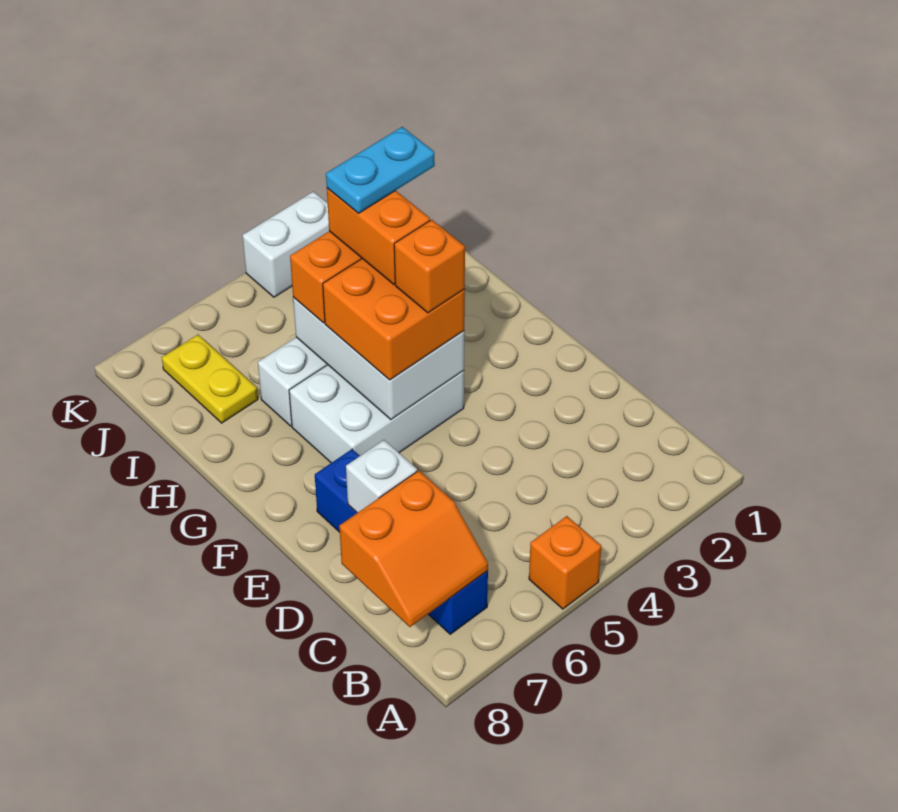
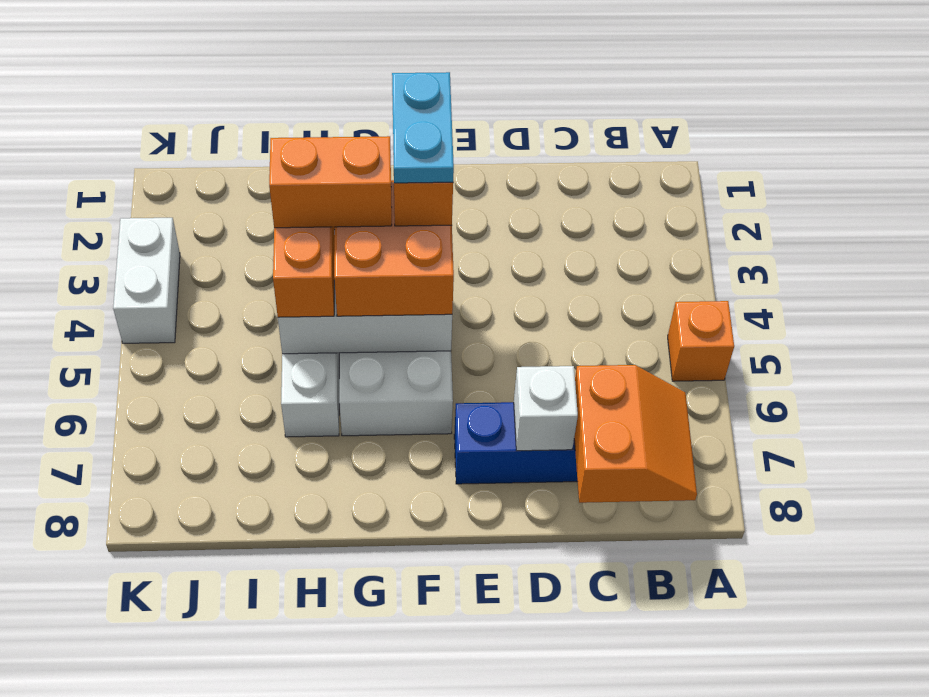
cyan 1x2 plate [326,127,435,213] -> cyan 1x2 plate moved to [392,72,454,183]
yellow 1x2 plate [162,335,258,423] -> none

